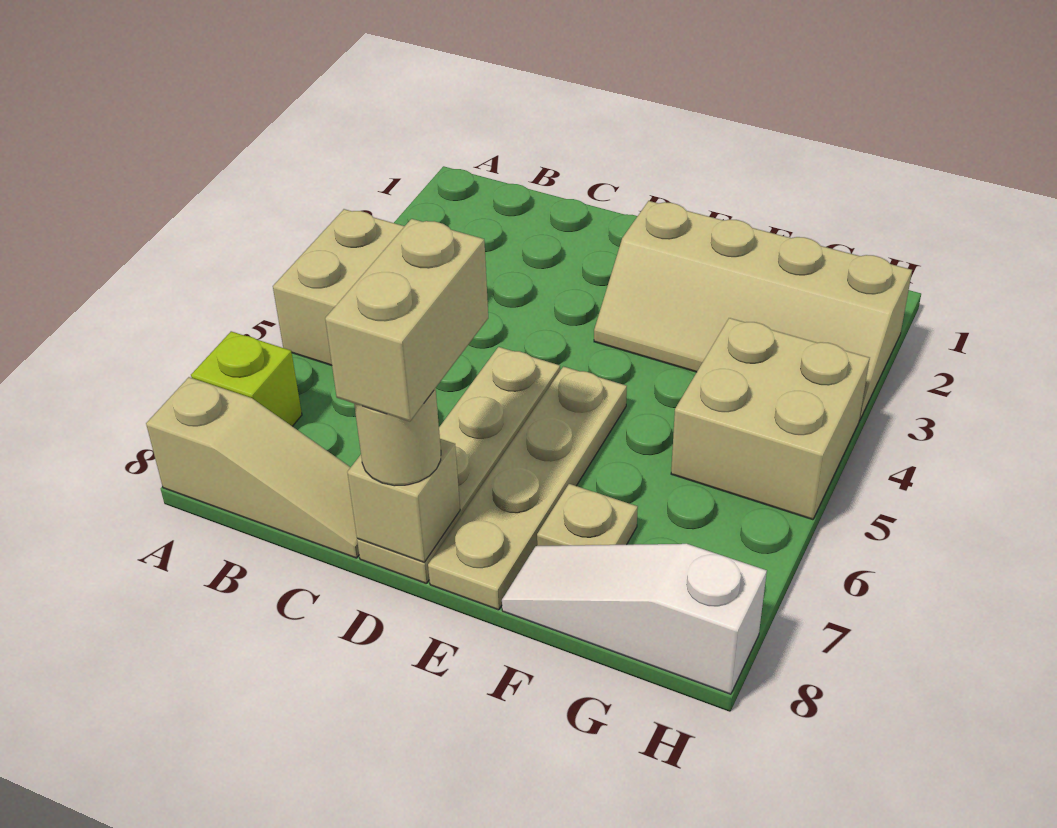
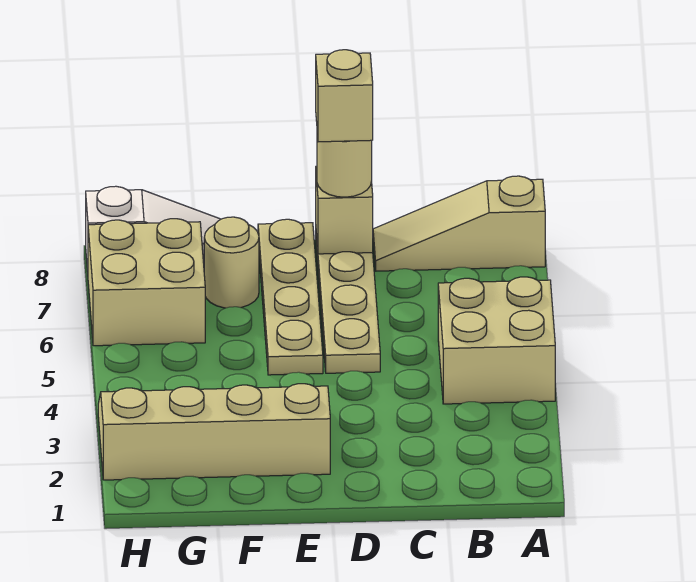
lime 1x1 brick [191,331,302,426] -> none
tan 1x2 brick [325,219,488,422] -> tan 1x1 brick [316,50,373,142]
tan 1x1 plate [537,484,638,546] -> tan 1x1 round brick [204,217,259,308]
tan 2x2 brick [671,318,870,520] -> tan 2x2 brick moved to [88,219,205,346]

